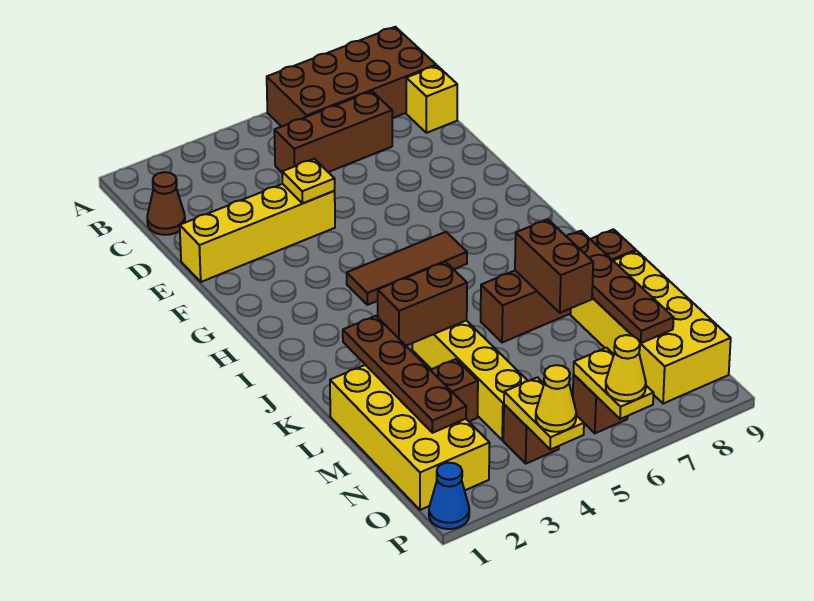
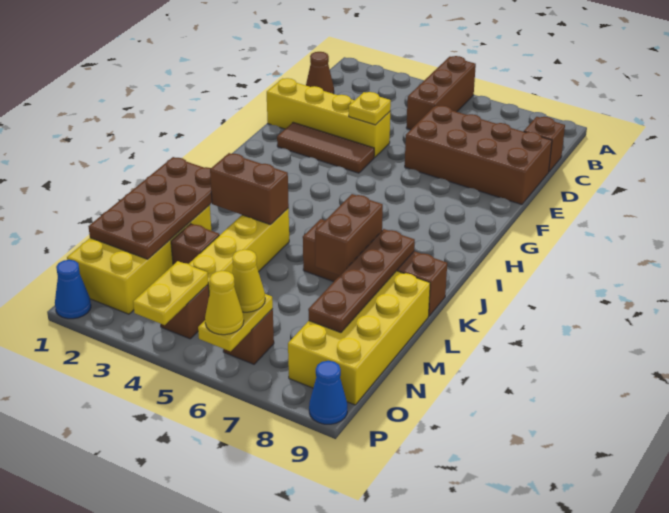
brown 2x4 brick [267,27,436,127] -> brown 2x4 brick moved to [405,106,552,205]
brown 1x3 brick [274,91,392,172] -> brown 1x3 brick turned to [406,56,476,130]
yellow 1x1 brick [406,66,457,133] -> brown 1x1 brick [524,117,565,172]
brown 1x3 tile [347,232,467,305] -> brown 1x3 tile moved to [277,122,374,173]
brown 1x4 plate [343,316,466,433] -> brown 2x4 plate [88,157,212,259]
yellow 1x1 cone [536,365,576,432] -> yellow 1x1 cone moved to [232,249,265,312]
none -> blue 1x1 cone [309,361,347,424]

